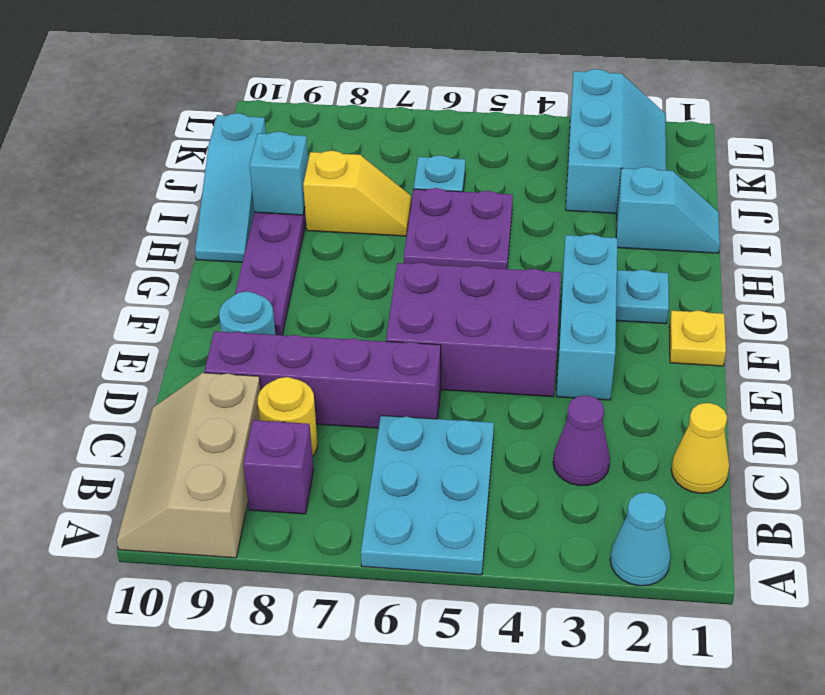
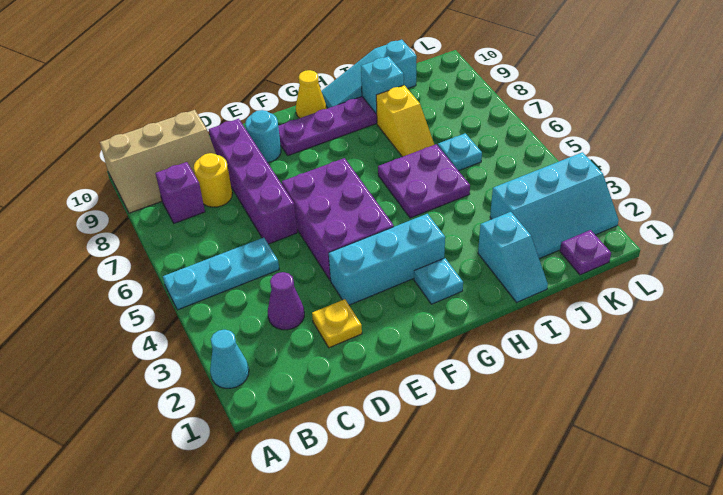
cyan 2x3 plate [361,415,494,575] -> cyan 1x3 plate [163,238,279,310]
tan 2x3 slope [117,373,261,558] -> tan 2x3 slope turned to [100,110,216,213]
yellow 1x1 cone [671,403,729,493] -> yellow 1x1 cone moved to [296,70,326,118]
yellow 1x1 plate [669,311,726,366] -> yellow 1x1 plate moved to [312,299,362,348]
none -> purple 1x1 plate [560,230,611,275]

